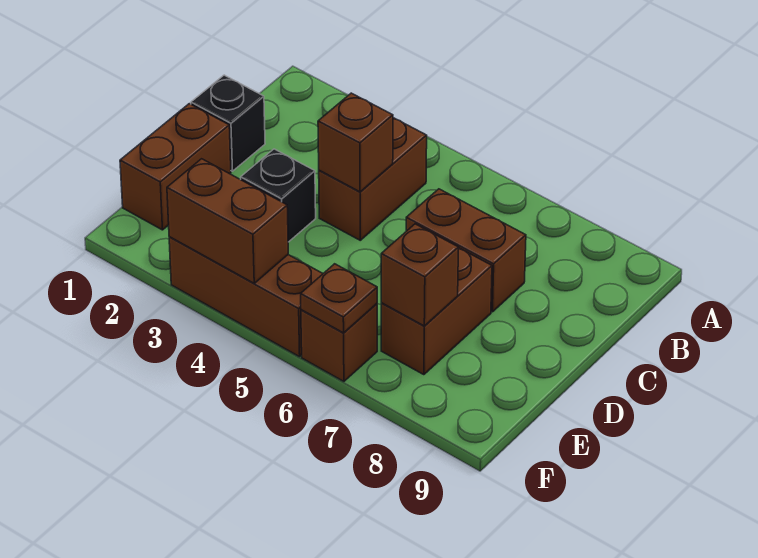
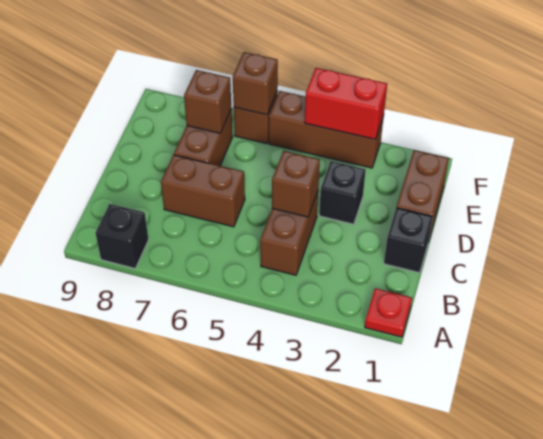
none -> red 1x1 plate [365,288,412,337]
none -> black 1x1 brick [96,204,149,268]
brown 1x2 brick [167,159,288,283] -> red 1x2 brick [305,68,387,139]
brown 1x1 plate [301,264,377,333] -> brown 1x1 brick [233,52,278,115]

